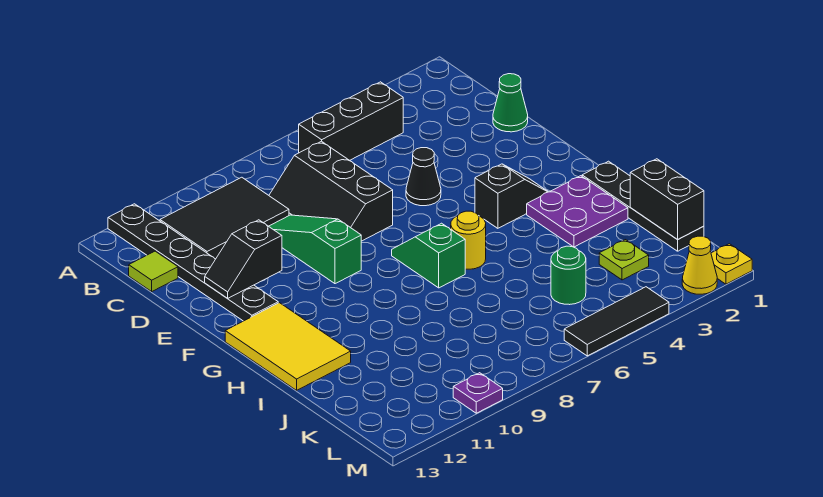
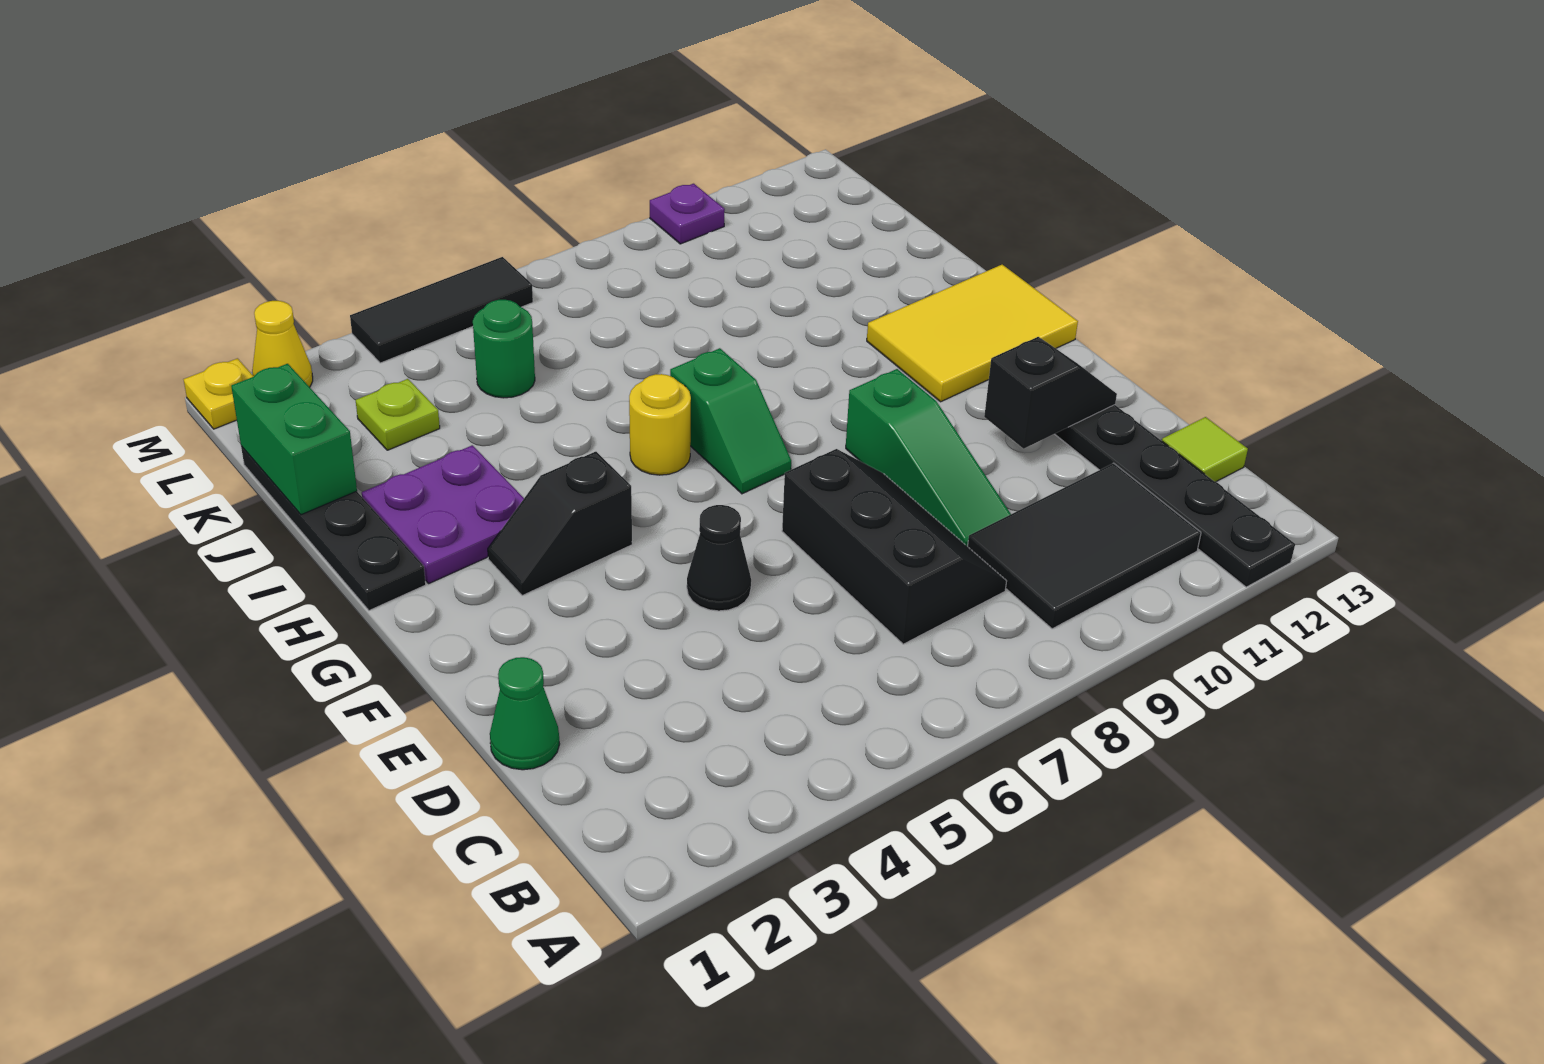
black 1x3 brick [299,82,403,160] -> none
yellow 2x3 tile [225,303,351,390] -> yellow 2x3 tile turned to [867,265,1078,402]
black 1x2 brick [630,159,704,240] -> green 1x2 brick [231,364,357,515]

